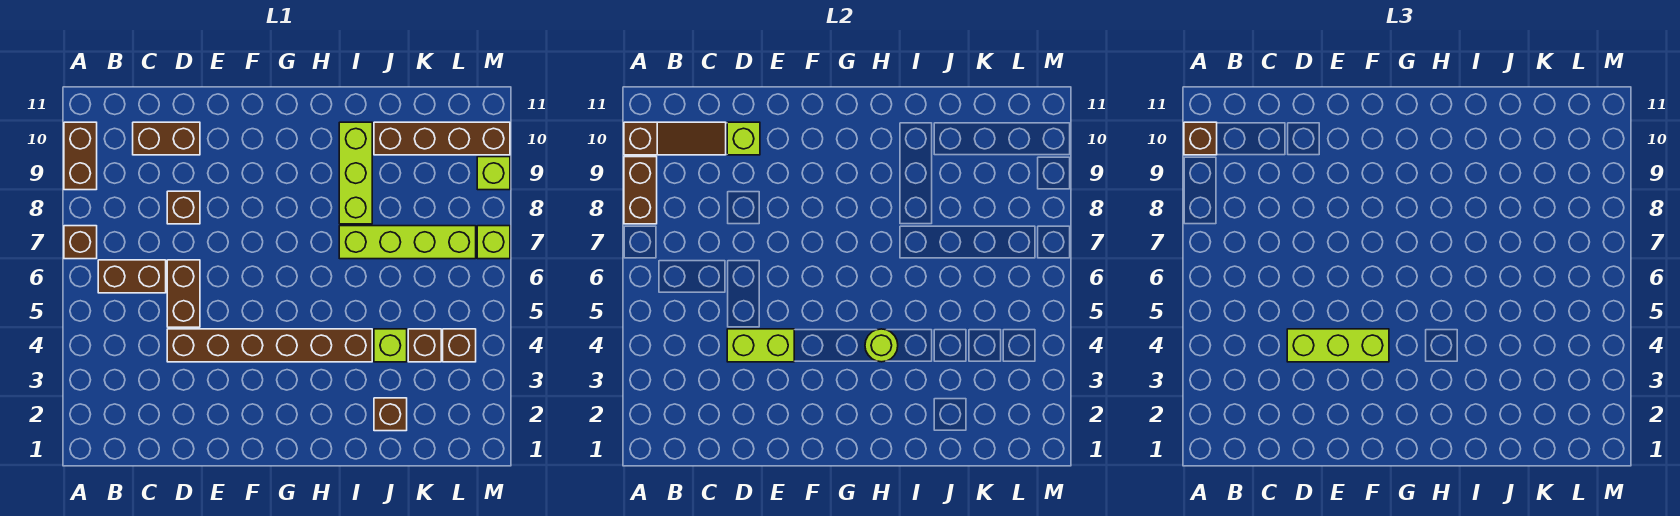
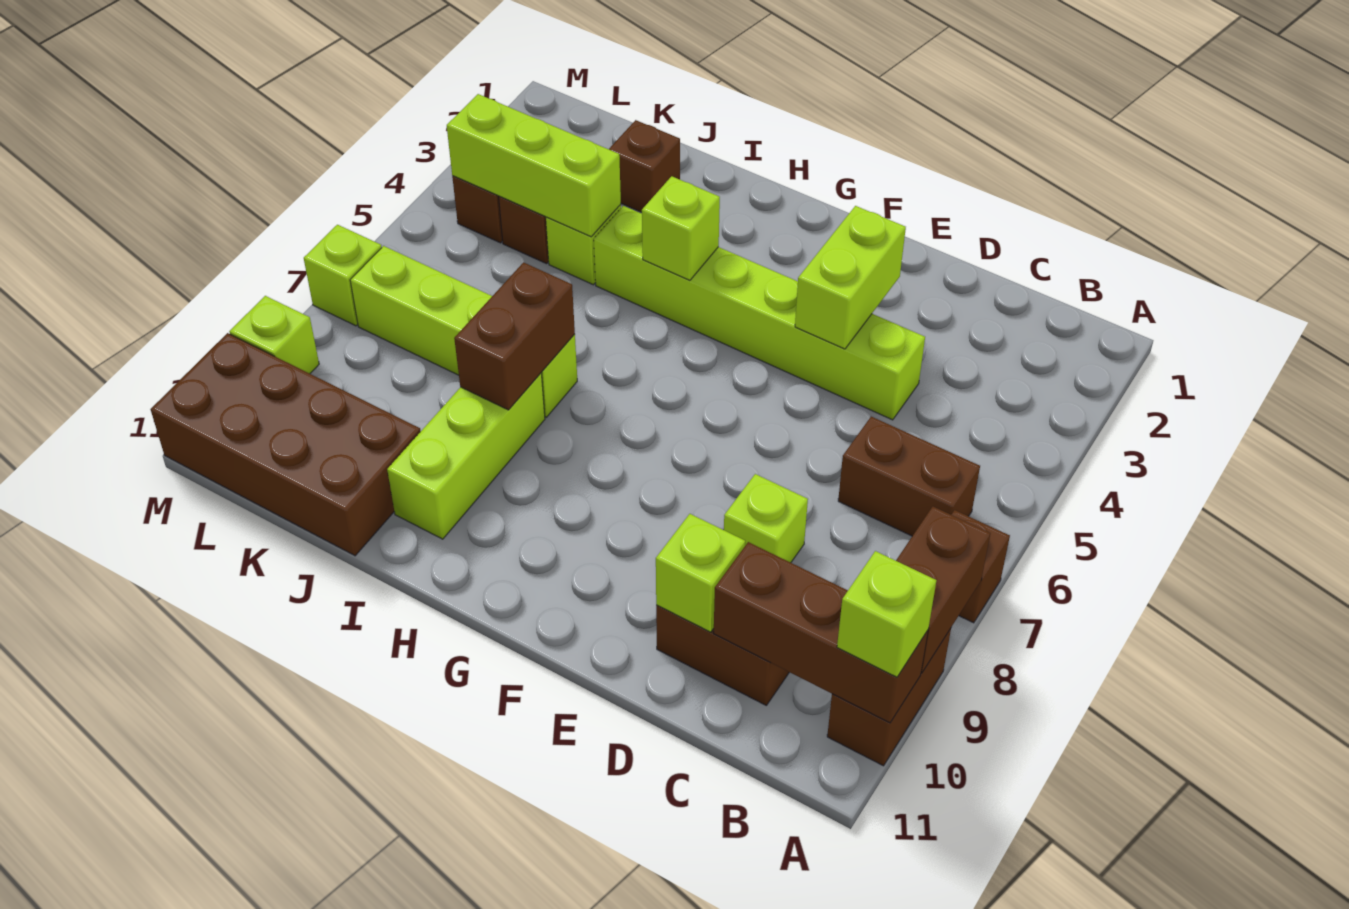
brown 1x3 slope [624,122,726,155] -> brown 1x3 brick [714,542,928,723]
brown 1x1 brick [1184,122,1217,155] -> lime 1x1 brick [837,551,936,677]
brown 1x6 brick [167,329,372,362] -> lime 1x6 brick [594,206,925,420]
lime 1x2 brick [727,329,794,362] -> lime 1x2 brick turned to [795,206,906,349]
lime 1x3 brick [1287,329,1389,362] -> lime 1x3 brick moved to [447,94,621,237]
brown 1x2 brick [167,260,200,327] -> brown 1x2 brick moved to [454,262,575,410]
brown 1x1 brick [167,191,200,224] -> lime 1x1 brick [724,474,808,563]
lime 1x1 round brick [865,329,898,362] -> lime 1x1 brick [642,176,720,280]
brown 1x4 brick [374,122,510,155] -> brown 2x4 brick [151,333,421,556]

